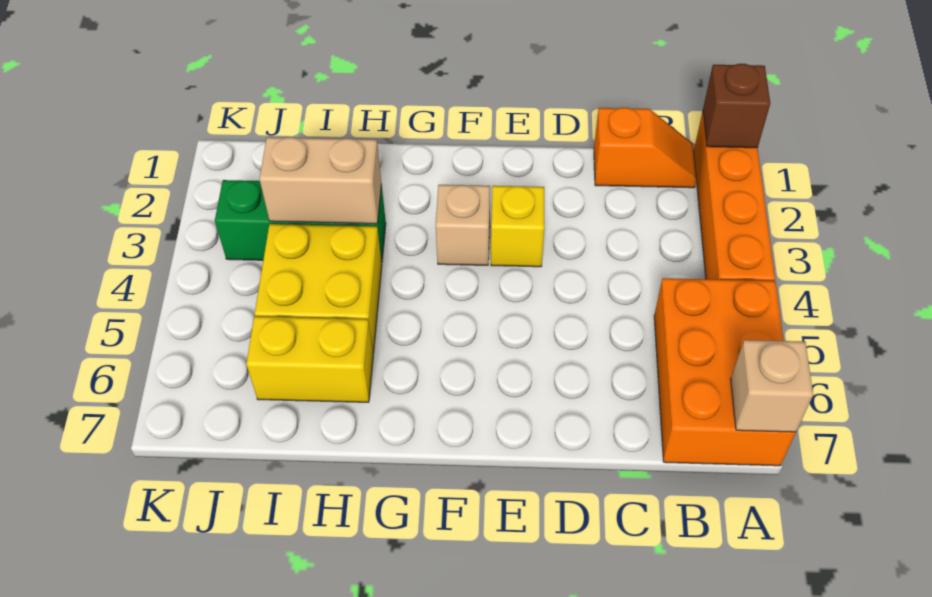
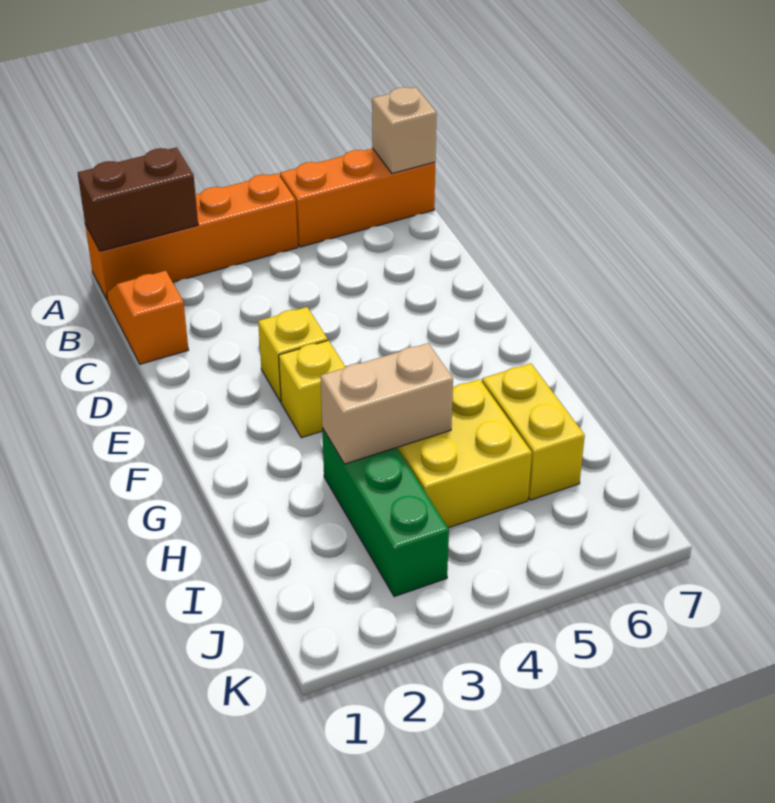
brown 1x1 brick [703,64,770,148] -> brown 1x2 brick [78,148,198,251]
orange 2x3 brick [654,278,796,466] -> orange 1x3 brick [280,148,435,247]
tan 1x1 brick [436,185,490,265] -> yellow 1x1 brick [279,340,345,438]
tan 1x2 brick [260,137,381,224] -> tan 1x2 brick turned to [320,343,453,464]

